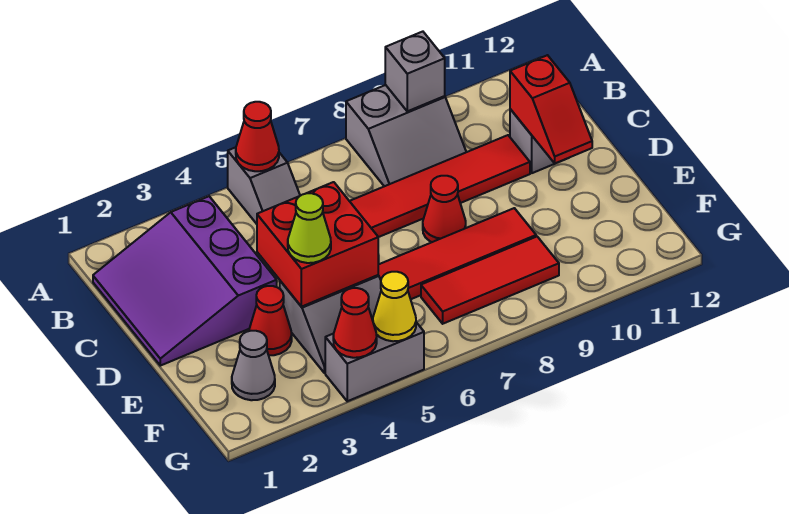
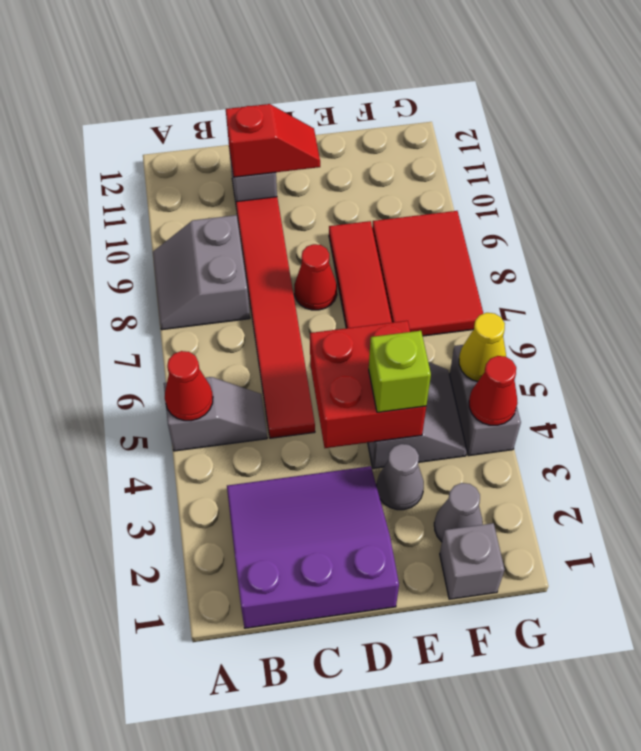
grey 2x2 slope [346,85,466,186] -> grey 2x2 slope turned to [153,215,250,330]
grey 1x1 brick [385,32,445,111] -> grey 1x1 brick moved to [440,523,505,599]
purple 3x3 slope [93,196,277,366] -> purple 3x3 slope turned to [227,466,399,628]
red 1x1 cone [249,286,292,355] -> grey 1x1 cone [377,444,424,510]
lime 1x1 cone [288,193,331,263] -> lime 1x1 brick [369,331,431,412]
red 1x3 tile [421,236,559,324] -> red 2x3 tile [372,211,483,336]

